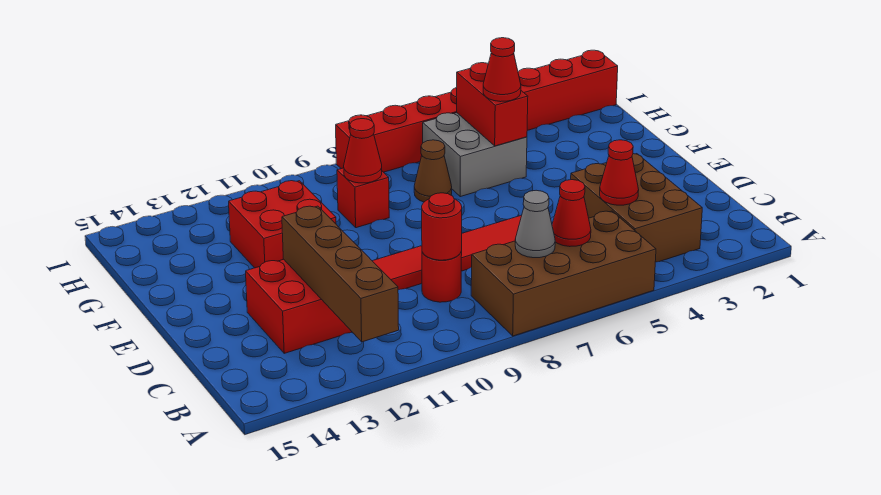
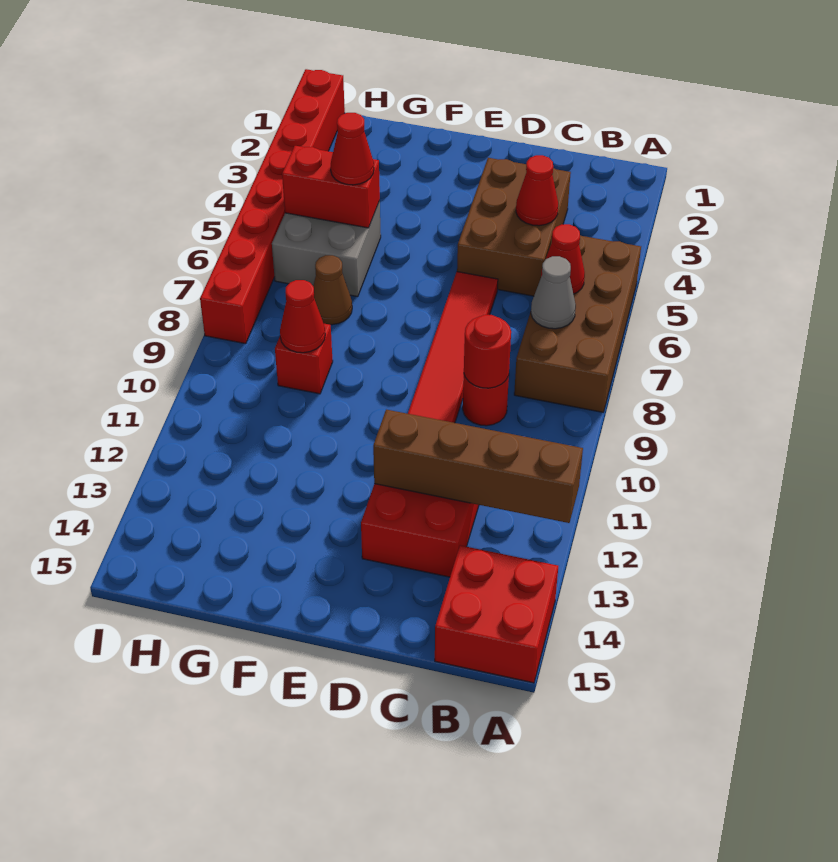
brown 2x3 brick [571,154,702,262] -> brown 2x3 brick turned to [457,158,571,296]
red 2x2 brick [229,181,336,268] -> red 2x2 brick moved to [435,545,558,683]

